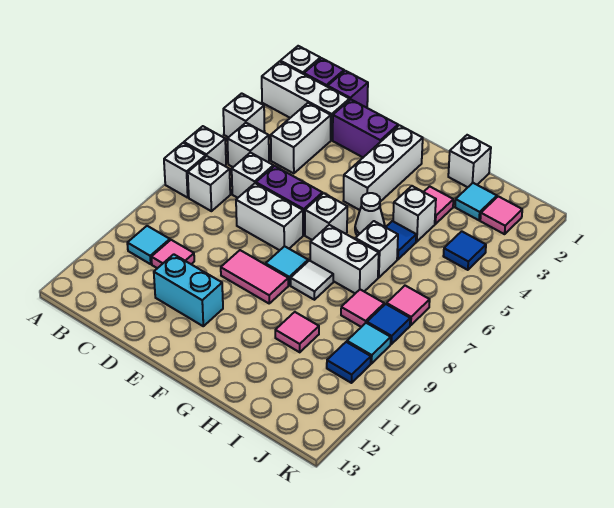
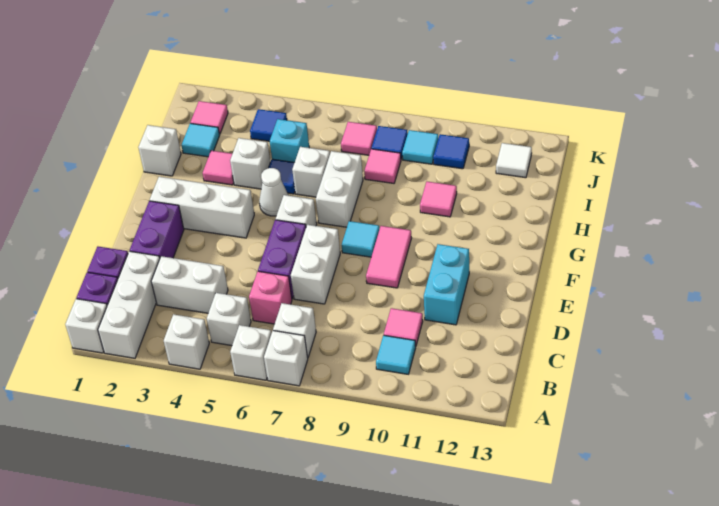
white 1x1 brick [232,152,273,198] -> pink 1x1 brick [249,271,292,324]
white 1x1 tile [291,261,333,300] -> white 1x1 tile moved to [496,143,532,178]
none -> cyan 1x1 brick [270,119,309,162]

